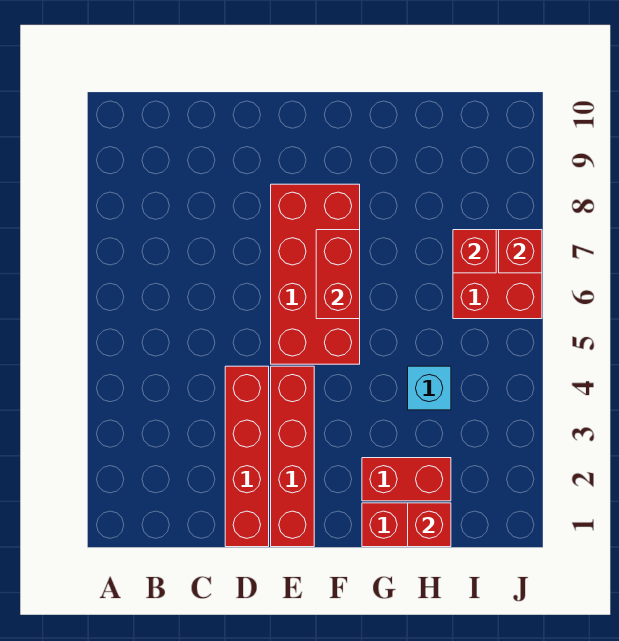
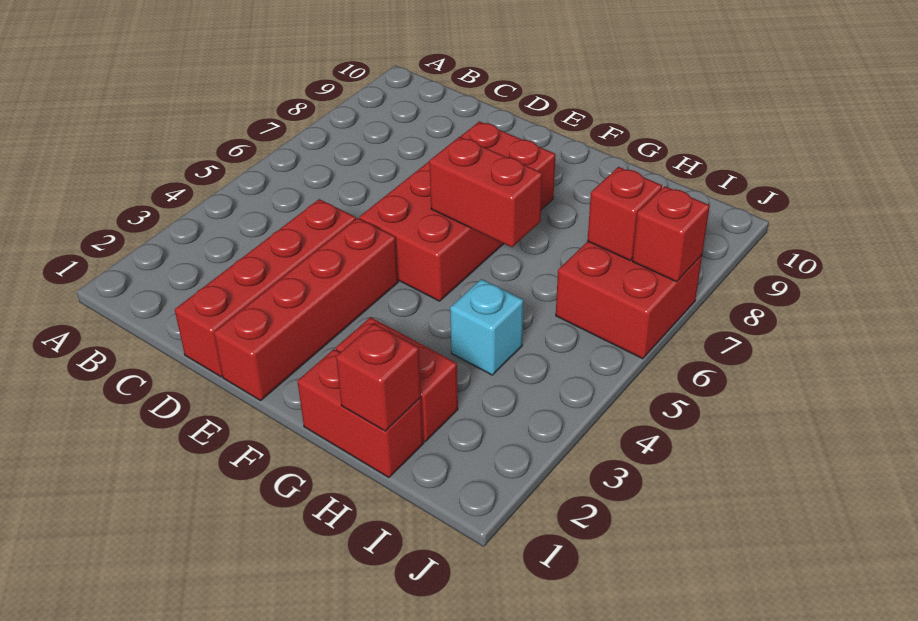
red 1x2 brick [316,230,360,319] -> red 1x2 brick turned to [429,137,542,247]

